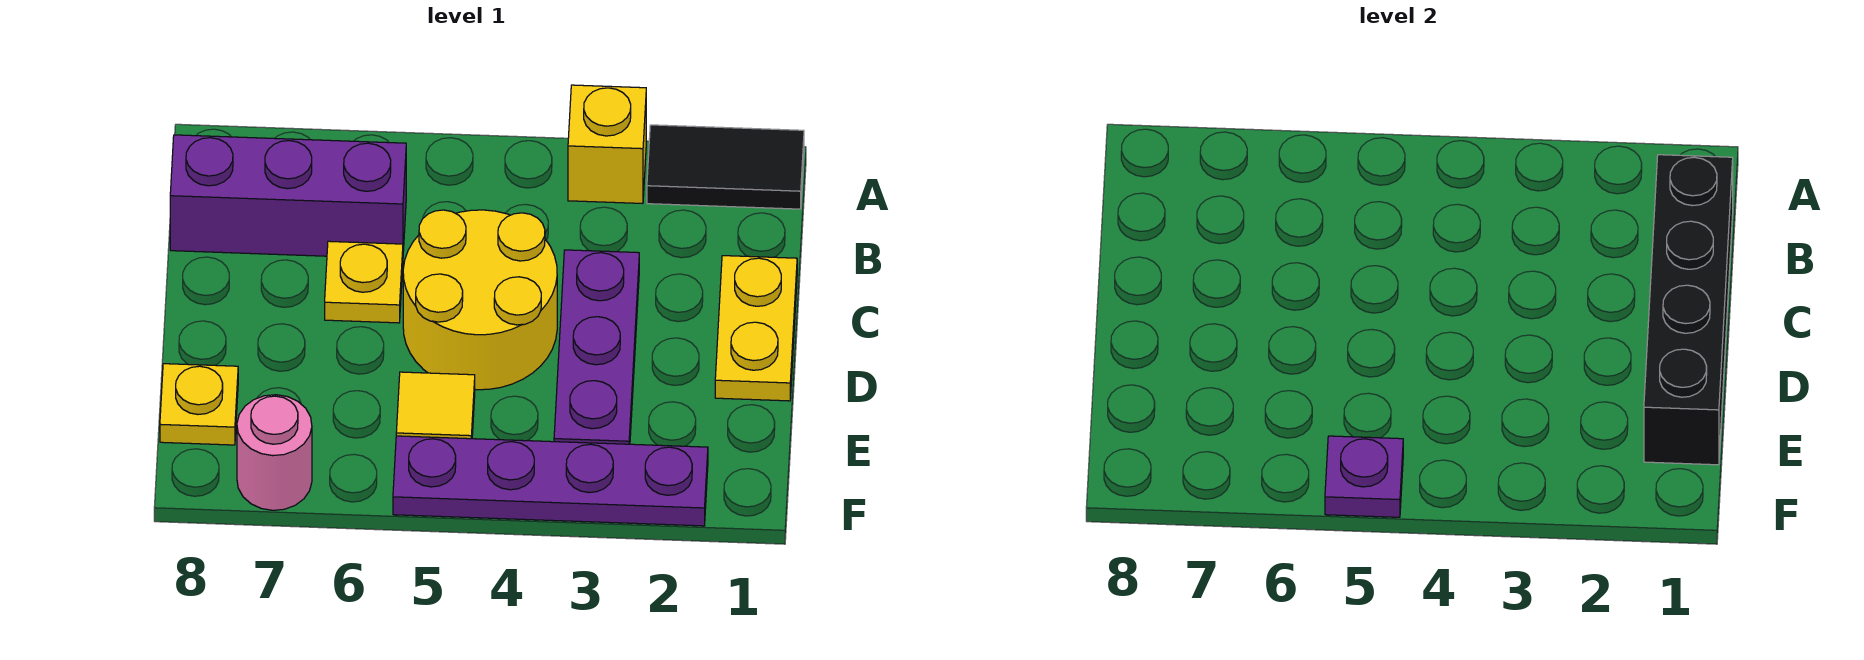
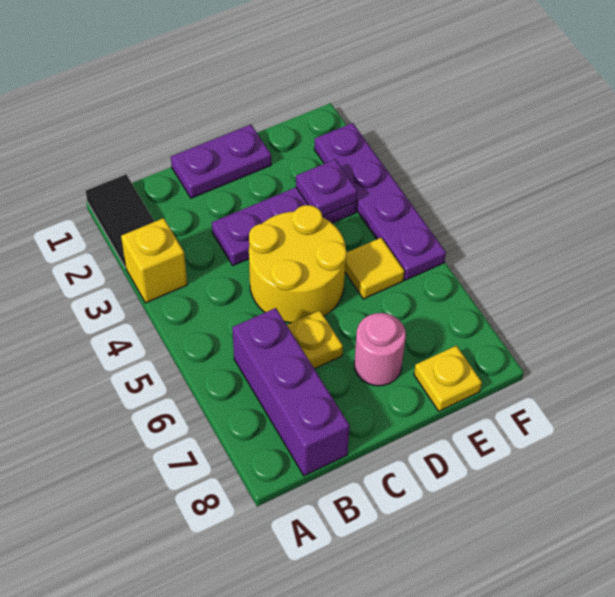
black 1x4 brick [1644,155,1733,465] -> none
yellow 1x2 plate [715,256,797,401] -> purple 1x2 plate [171,125,271,198]
purple 1x1 plate [1325,436,1403,517] -> purple 1x1 plate moved to [296,159,357,216]
pink 1x1 round brick [237,395,312,510] -> pink 1x1 round brick moved to [354,313,406,386]

